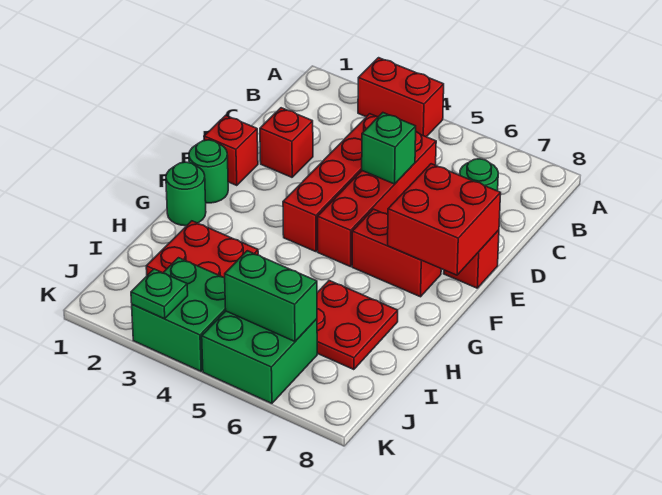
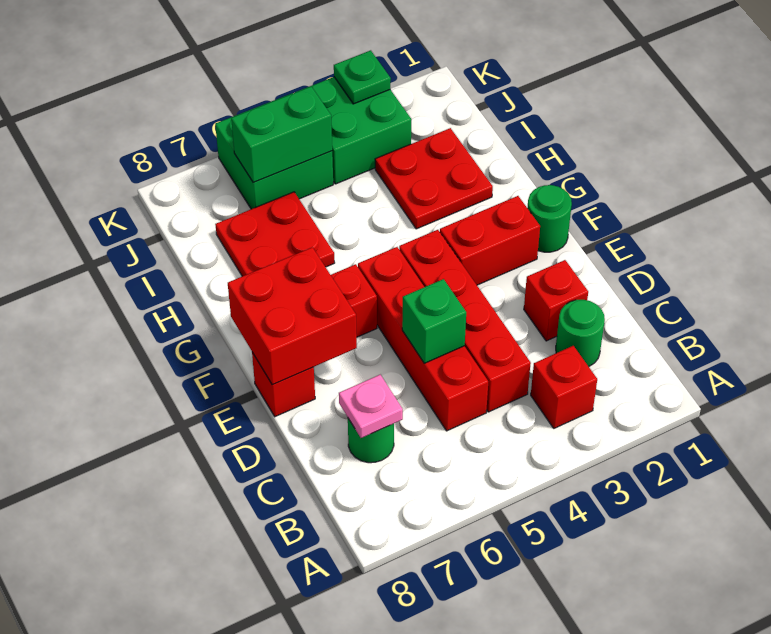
red 1x2 brick [358,58,444,137] -> red 1x2 brick moved to [440,196,540,285]
none -> pink 1x1 plate [339,375,403,438]
red 1x1 brick [204,115,258,185] -> red 1x1 brick moved to [531,346,597,428]
green 1x1 round brick [166,162,206,226] -> green 1x1 round brick moved to [556,300,605,367]

